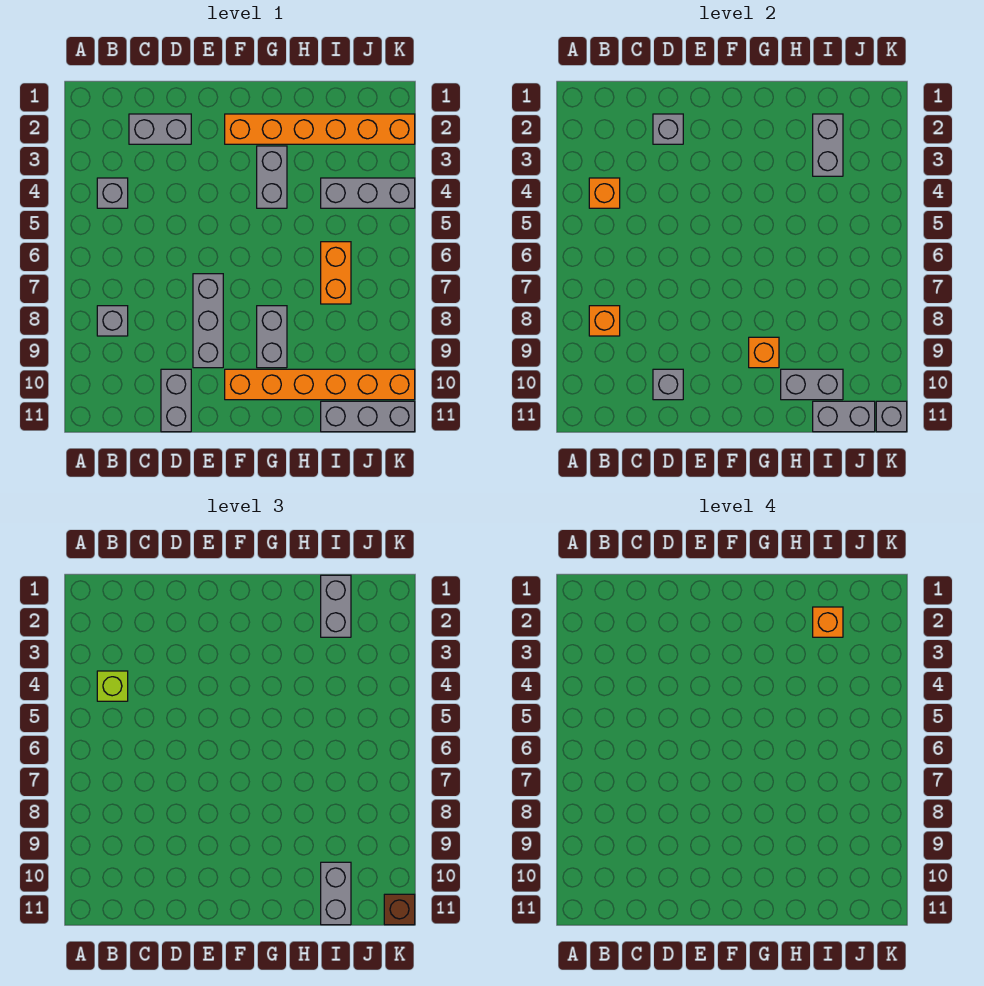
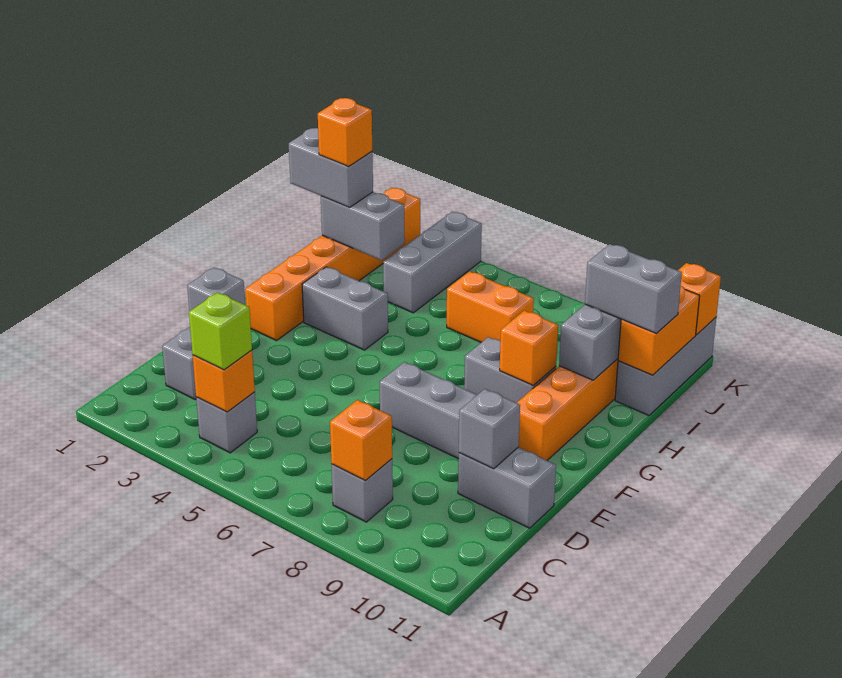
grey 1x2 brick [813,401,875,432] -> orange 1x2 brick [618,286,700,375]
grey 1x1 brick [876,401,907,432] -> orange 1x1 brick [678,263,721,335]
brown 1x1 brick [384,894,415,925] -> none

